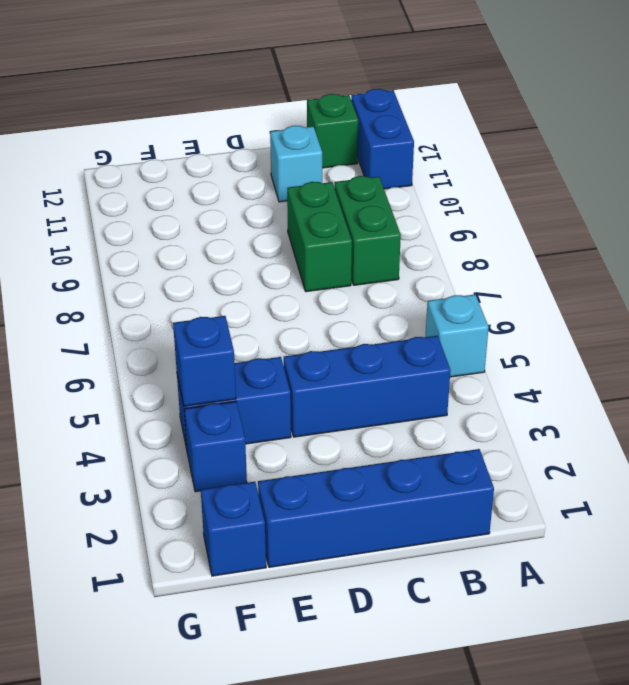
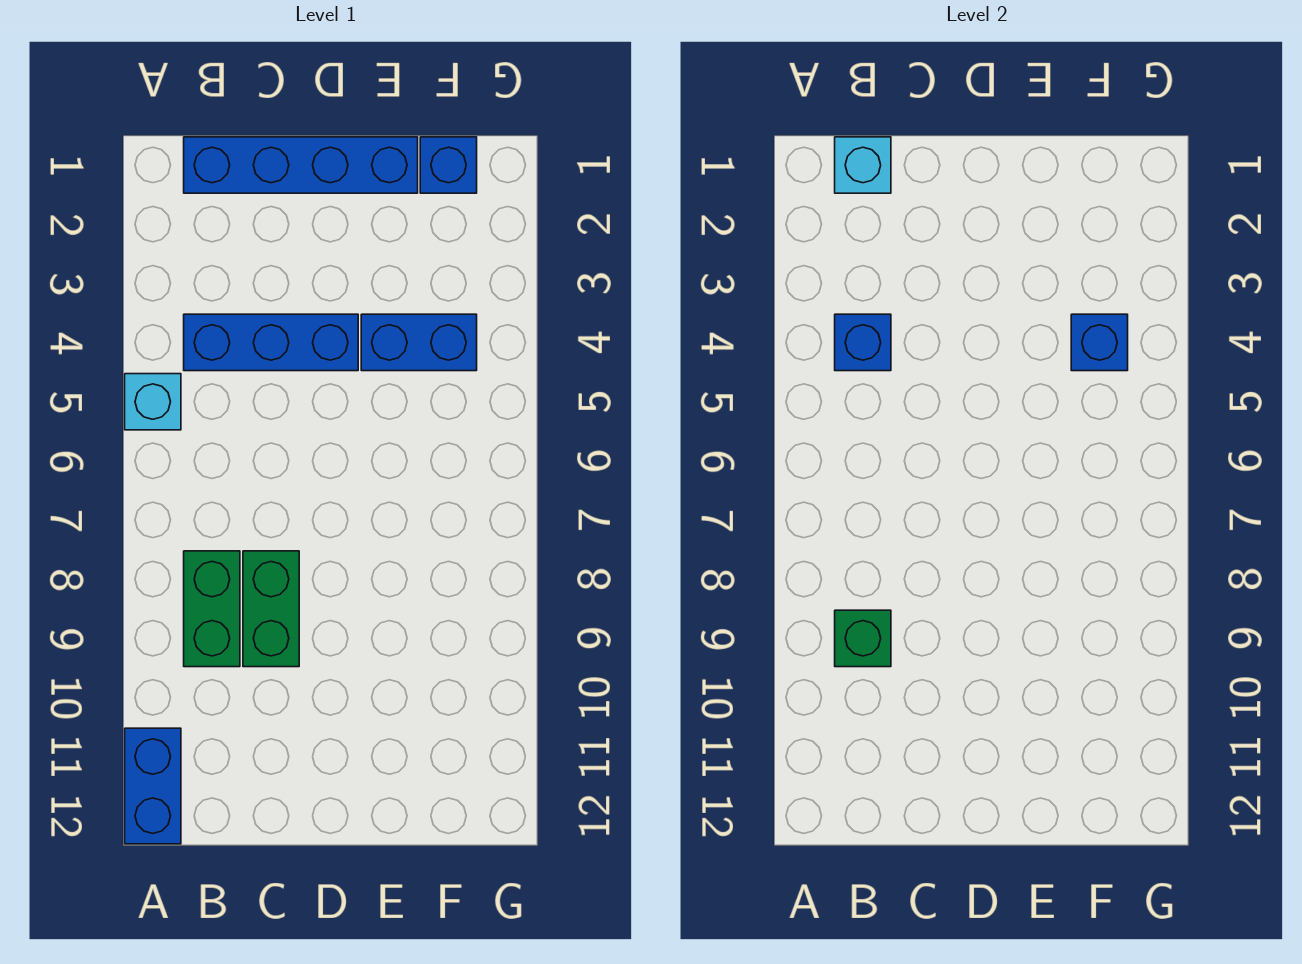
green 1x1 brick [307,94,358,168] -> green 1x1 brick moved to [835,610,891,667]
cyan 1x1 brick [270,126,322,202] -> cyan 1x1 brick moved to [835,137,891,193]
blue 1x1 brick [184,402,247,492] -> blue 1x1 brick moved to [835,314,891,371]

